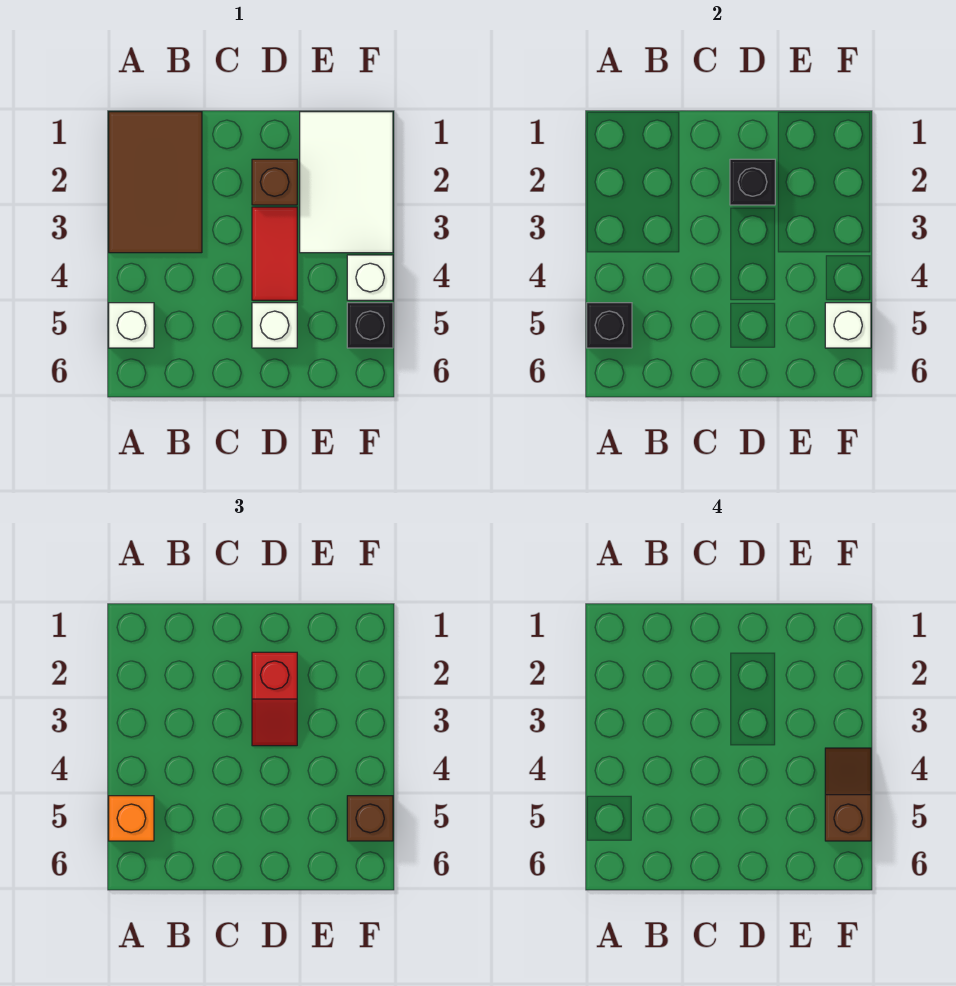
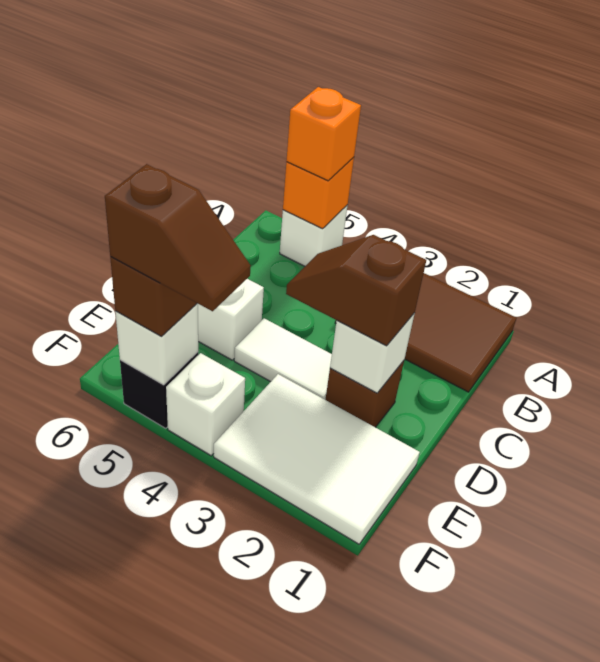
black 1x1 brick [587,303,632,348] -> orange 1x1 brick [283,157,354,229]
black 1x1 brick [730,159,775,205] -> white 1x1 brick [330,313,415,393]
red 1x2 slope [252,652,297,746] -> brown 1x2 slope [286,235,426,346]
red 1x2 tile [252,207,297,300] -> white 1x2 tile [234,318,332,399]

